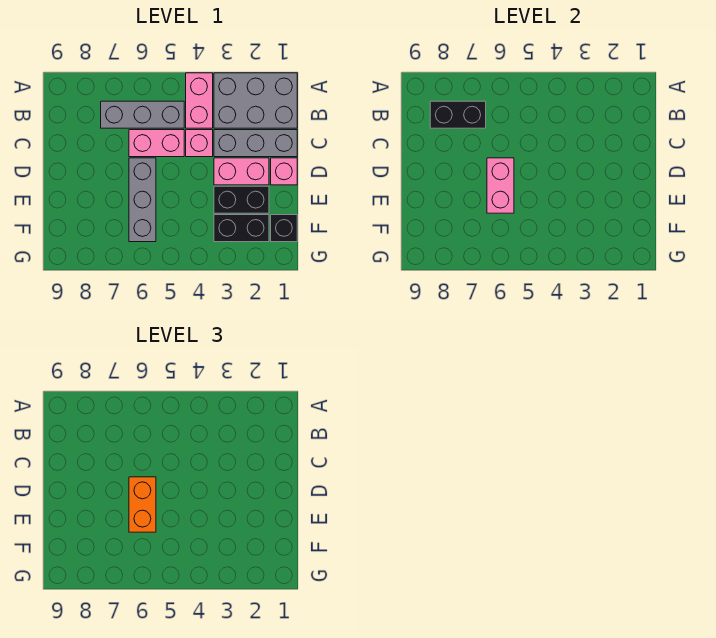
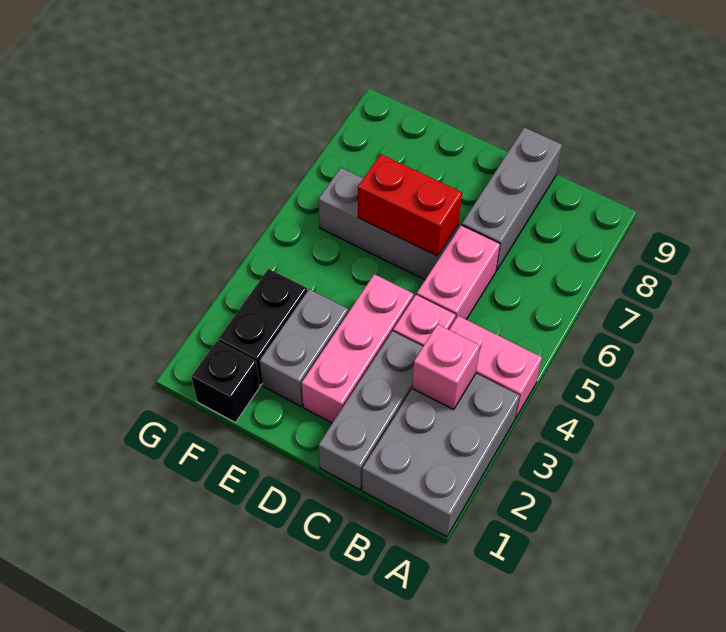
grey 1x3 brick [101,101,184,128] -> grey 1x3 brick moved to [462,127,562,271]
black 1x2 brick [430,101,486,128] -> none
pink 1x1 brick [271,158,297,185] -> pink 1x1 brick moved to [412,324,480,410]
pink 1x2 brick [214,158,269,185] -> pink 1x3 brick [301,274,414,423]
pink 1x2 brick [487,158,514,213] -> red 1x2 brick [358,154,462,256]
orange 1x2 brick [129,477,156,532] -> none
black 1x2 brick [214,186,269,213] -> grey 1x2 brick [260,289,348,407]

